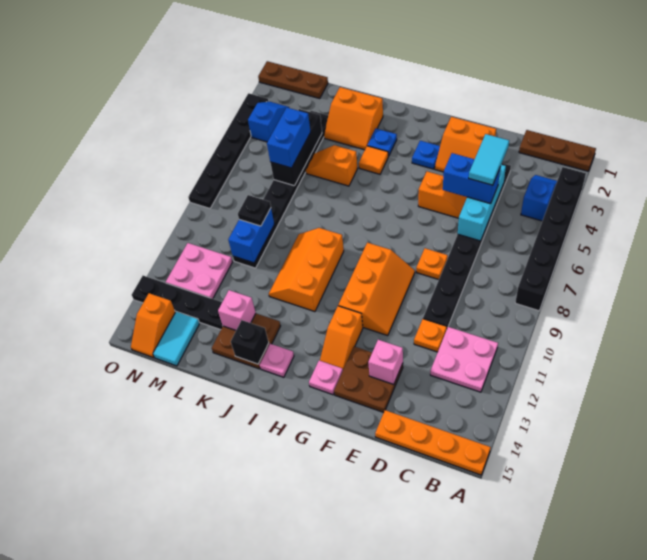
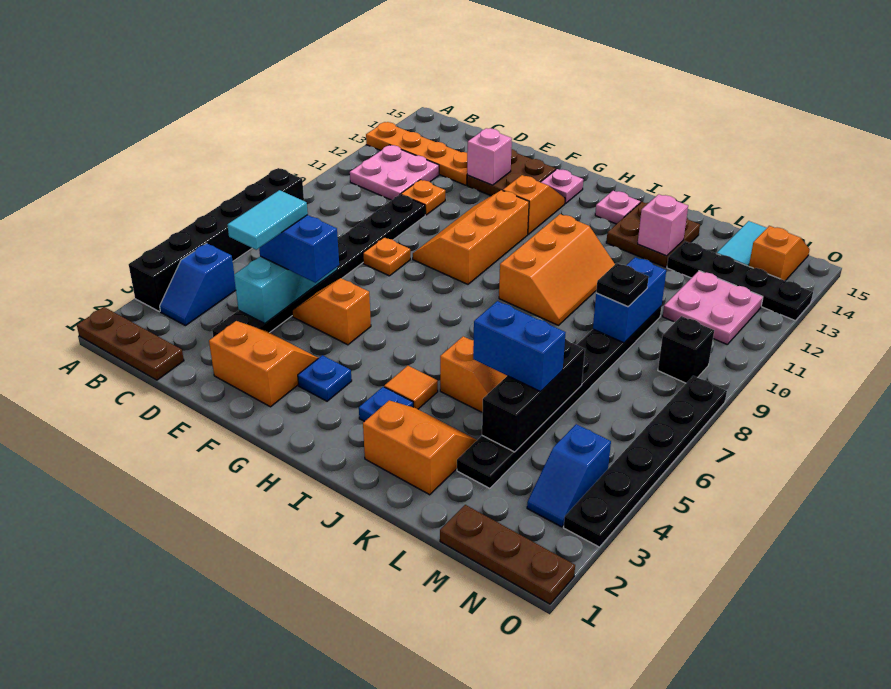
orange 1x4 plate [375,410,491,475] -> orange 1x4 plate moved to [366,122,467,185]
black 1x1 brick [231,320,269,364] -> black 1x1 brick moved to [658,316,714,383]
blue 1x2 brick [267,107,311,168] -> blue 1x2 brick turned to [473,301,566,392]

